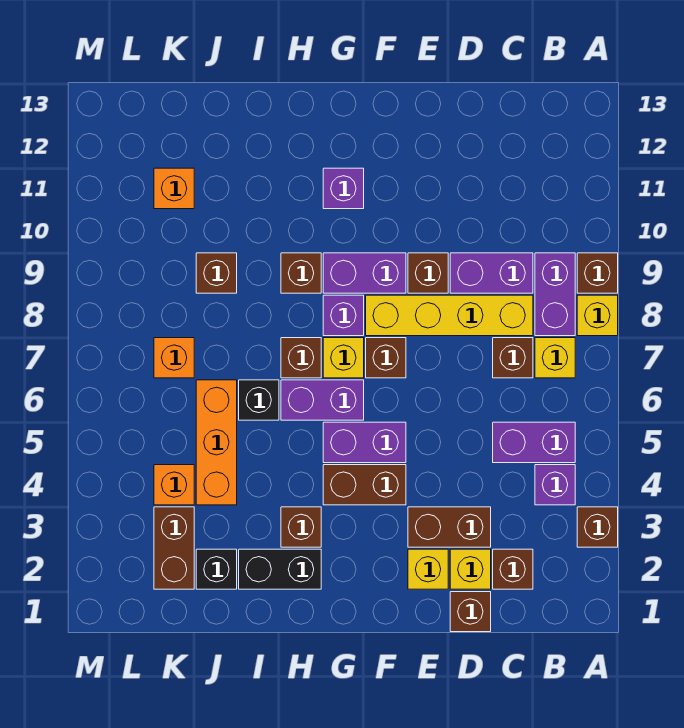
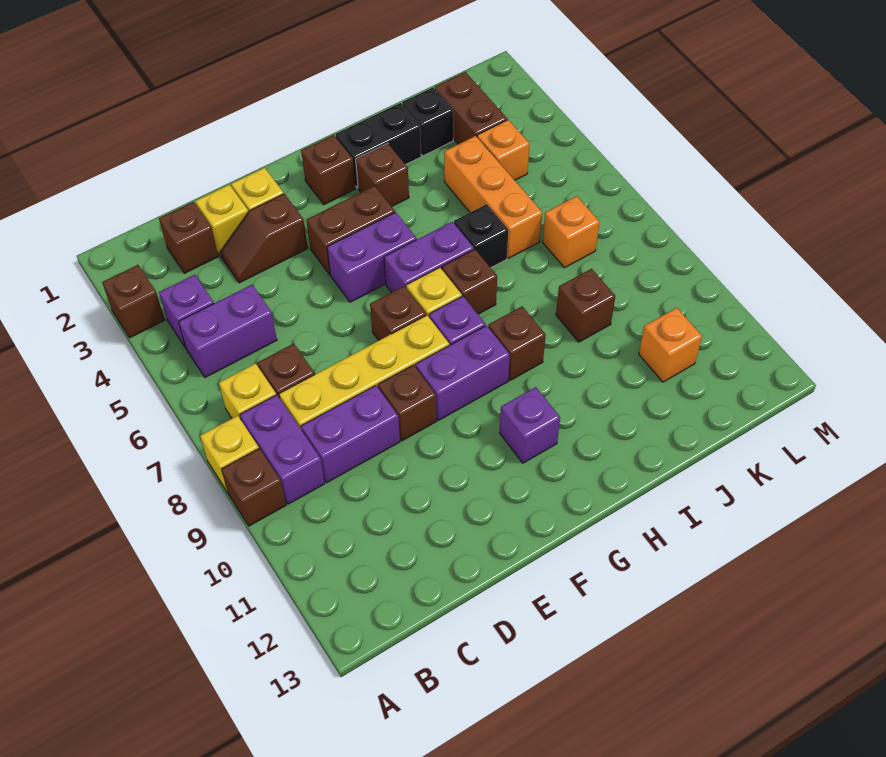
brown 1x1 brick [450,592,491,632] -> brown 1x1 brick moved to [301,135,356,205]
brown 1x2 brick [408,507,491,547] -> brown 1x2 slope [220,194,308,283]

